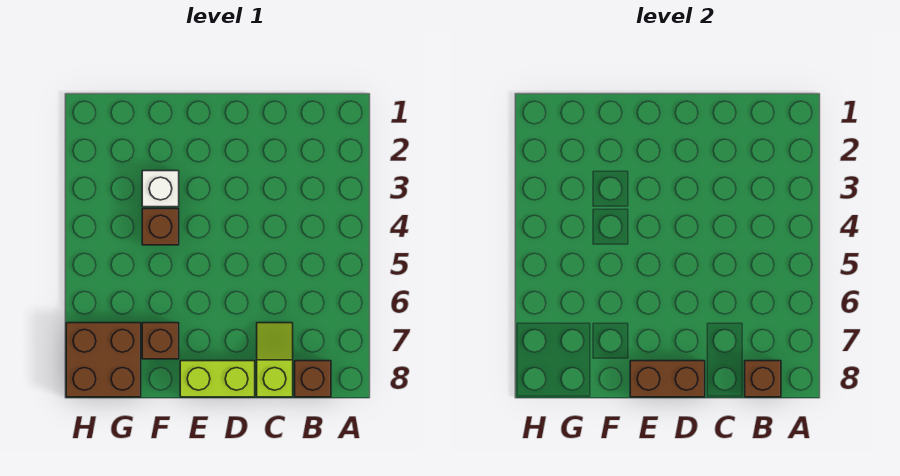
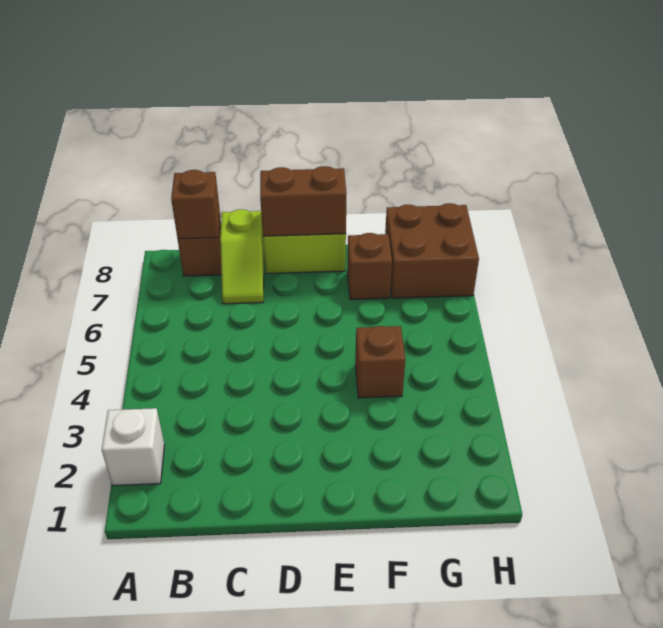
white 1x1 brick [142,171,179,207] -> white 1x1 brick moved to [102,408,165,486]

